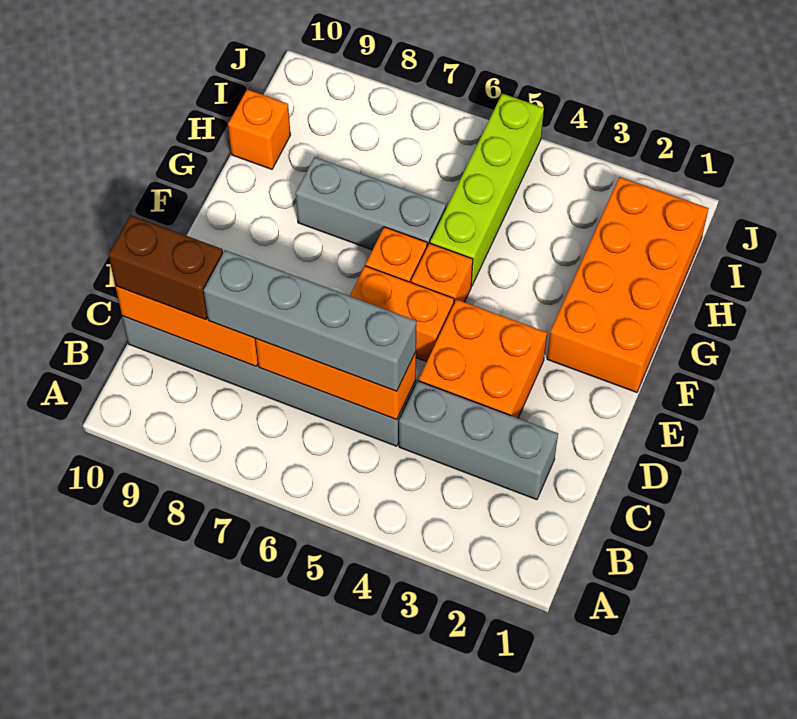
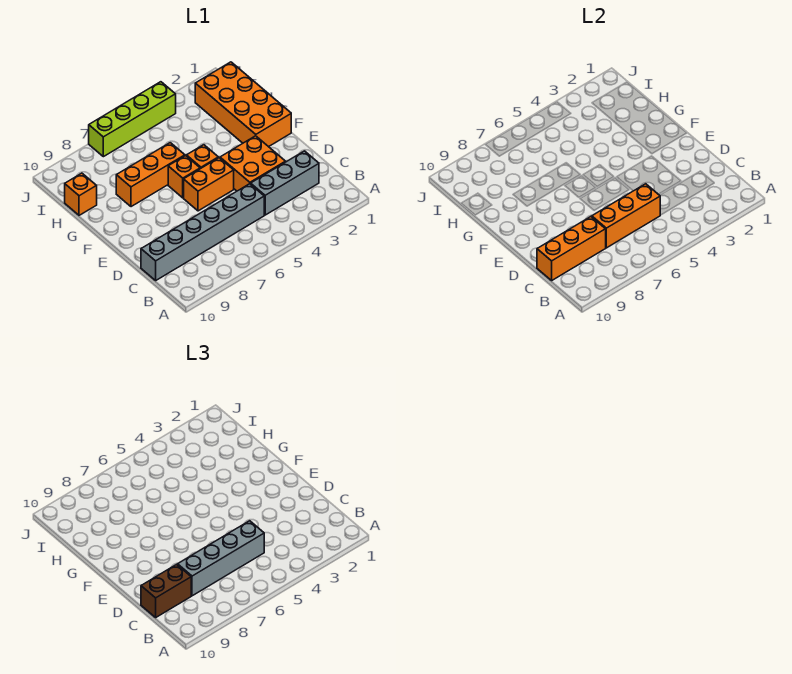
lime 1x4 brick [430,93,544,286] -> lime 1x4 brick turned to [89,82,176,157]
grey 1x3 brick [296,157,446,250] -> orange 1x3 brick [116,143,185,207]

